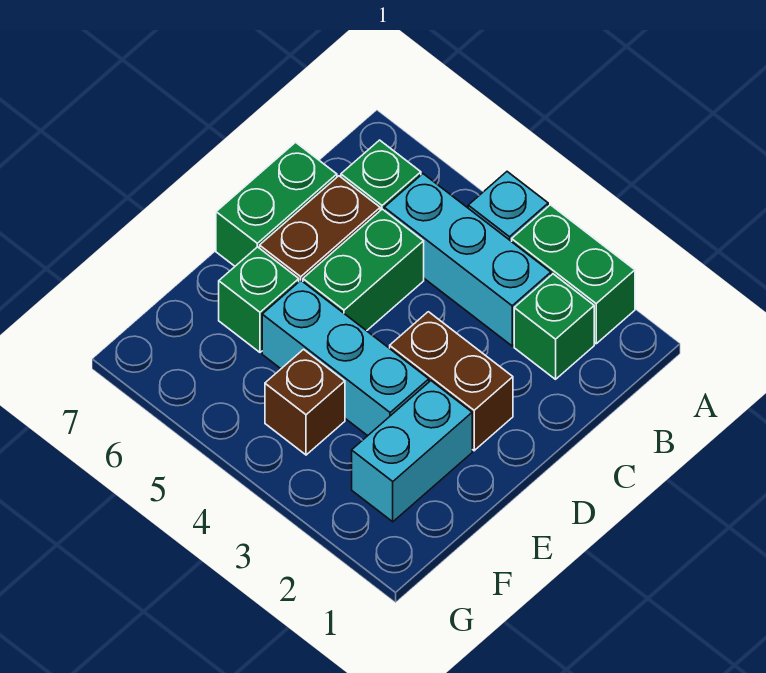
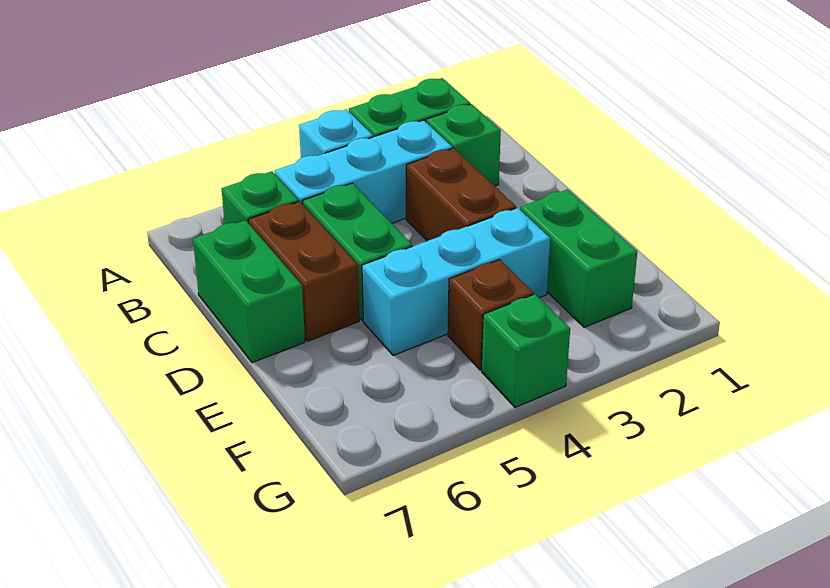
brown 1x2 brick [390,312,513,451] -> brown 1x2 brick turned to [406,148,516,241]
cyan 1x2 brick [352,381,472,522] -> green 1x2 brick [520,189,637,327]
green 1x1 brick [219,247,299,352] -> green 1x1 brick moved to [482,294,570,407]

